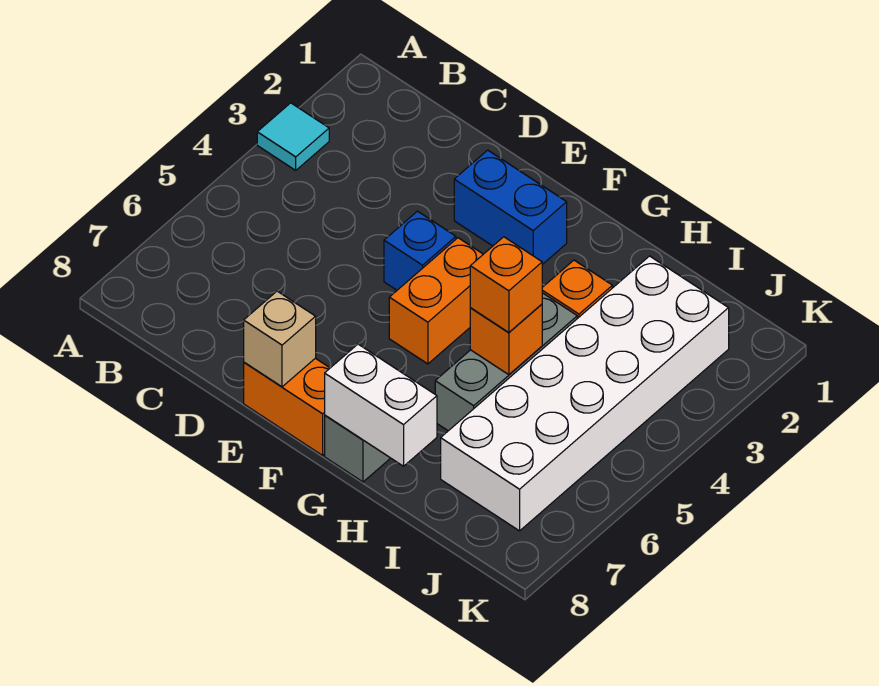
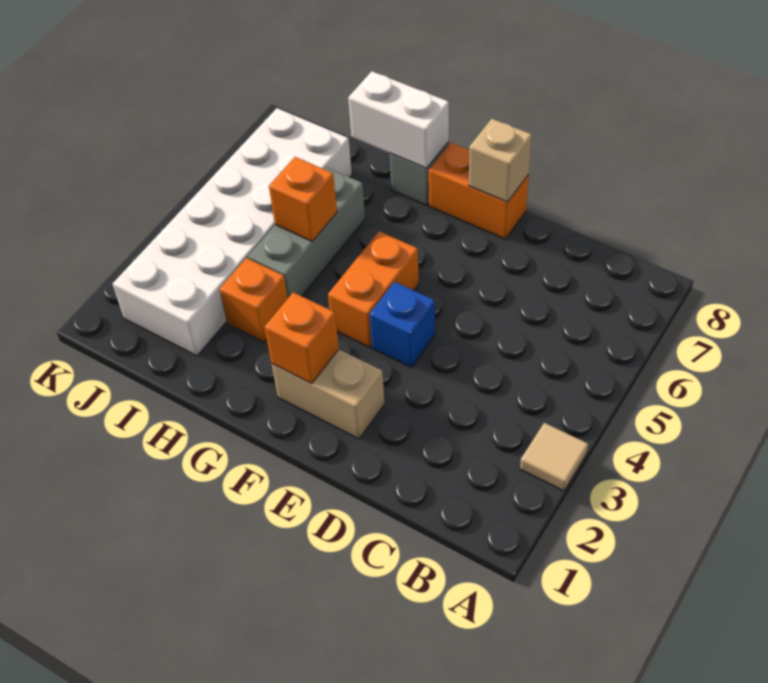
cyan 1x1 tile [257,103,329,170] -> tan 1x1 tile [520,423,588,491]
blue 1x2 brick [454,150,567,264] -> tan 1x2 brick [272,350,385,439]
orange 1x1 brick [470,237,542,332] -> orange 1x1 brick moved to [265,292,339,384]

